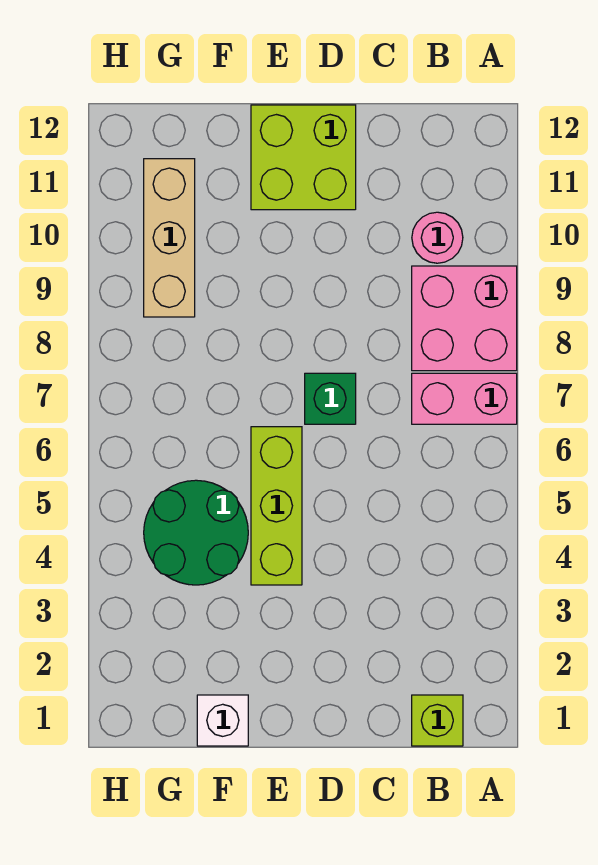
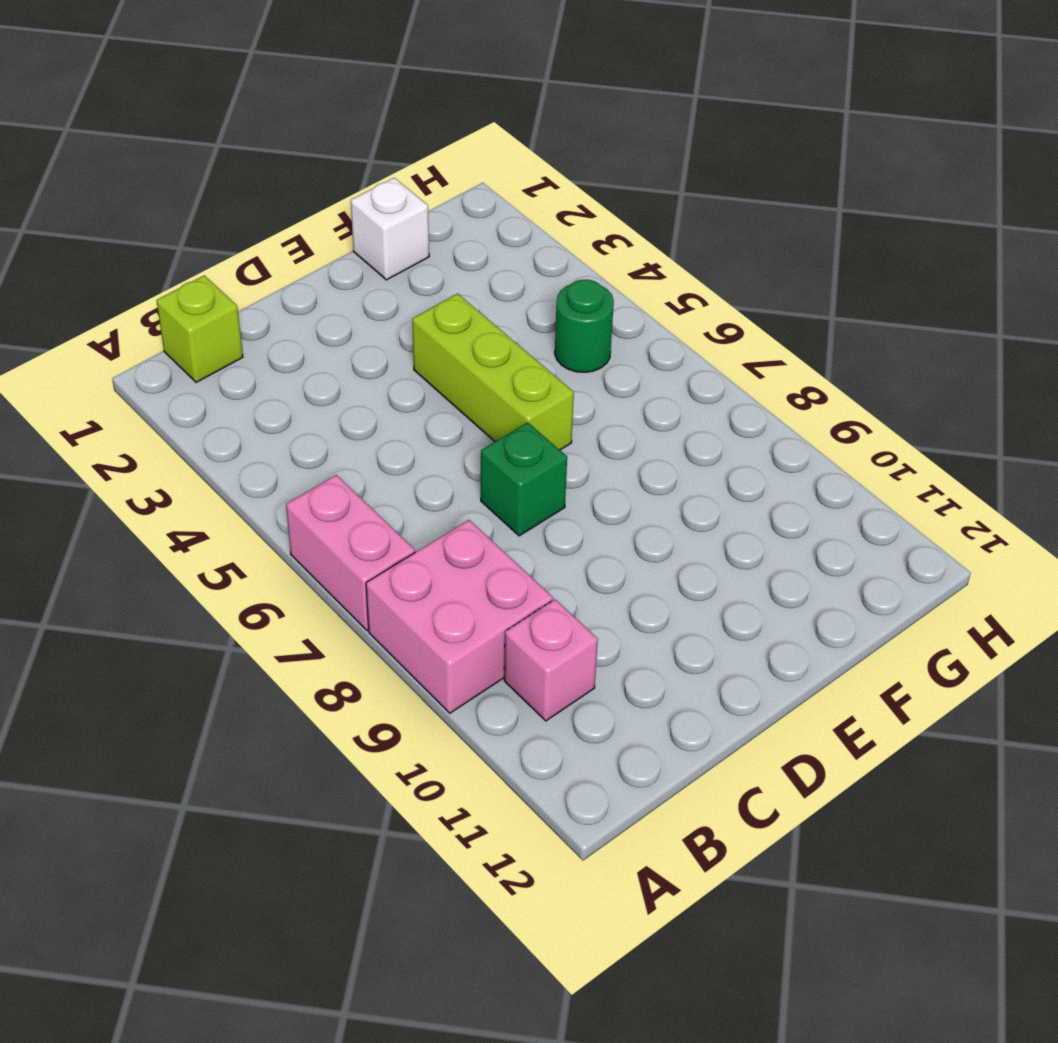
pink 1x2 brick [412,373,517,424] -> pink 1x2 brick turned to [286,475,415,631]
pink 1x1 round brick [412,212,463,263] -> pink 1x1 brick [504,599,598,721]
lime 2x2 brick [251,105,356,210] -> none
green 2x2 round brick [144,480,248,585] -> green 1x1 round brick [555,280,614,372]
tan 1x3 brick [144,159,195,317] -> none

